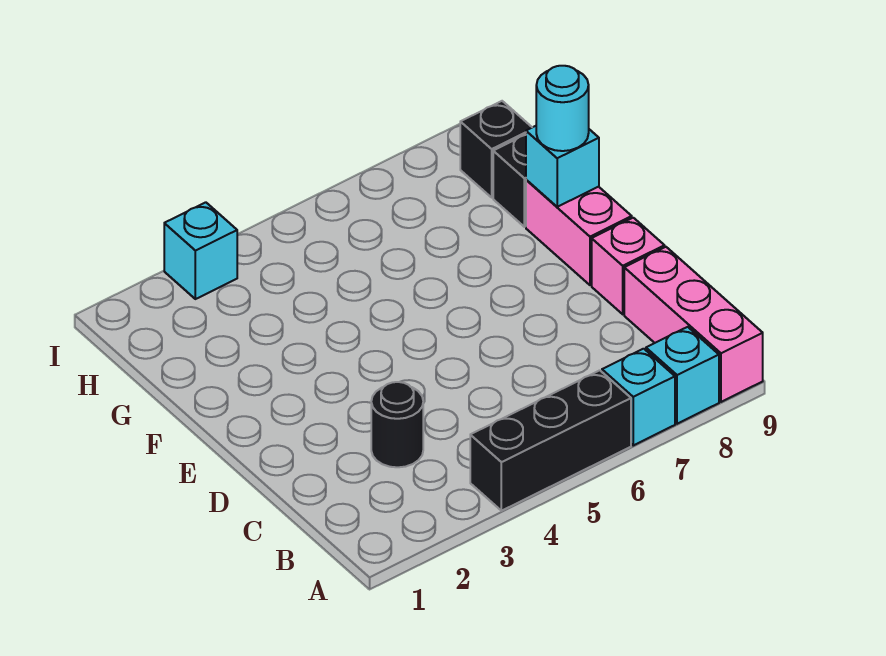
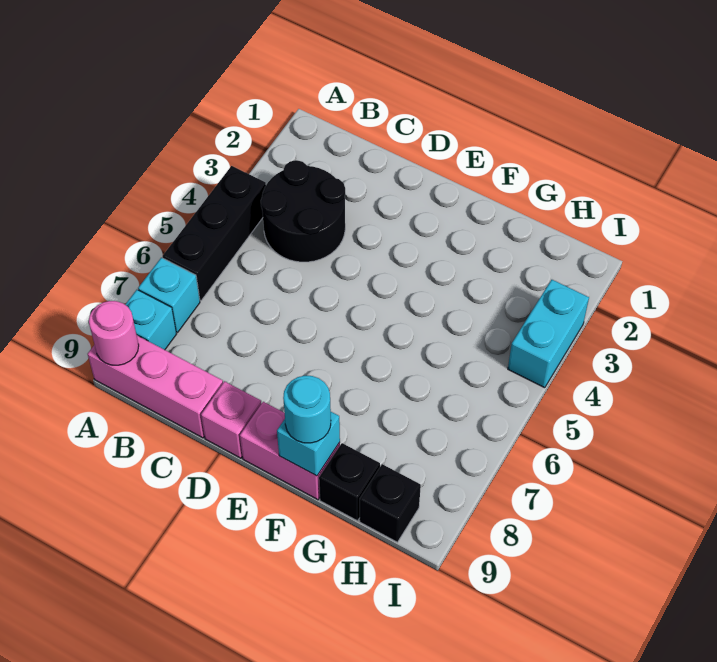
none -> pink 1x1 round brick [89,301,139,365]
black 1x1 round brick [371,382,423,467] -> black 2x2 round brick [261,160,345,262]
cyan 1x1 brick [164,202,237,299] -> cyan 1x2 brick [508,280,589,388]

